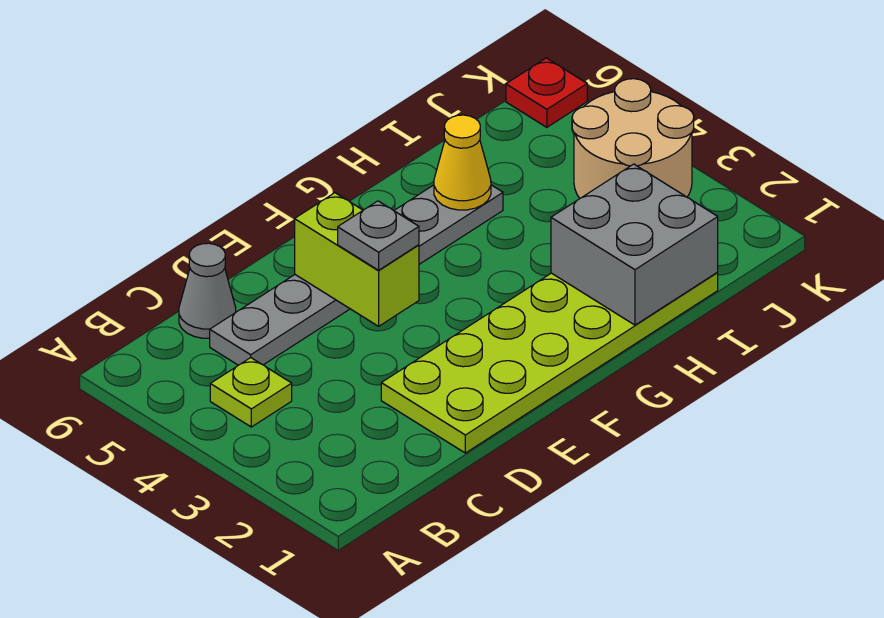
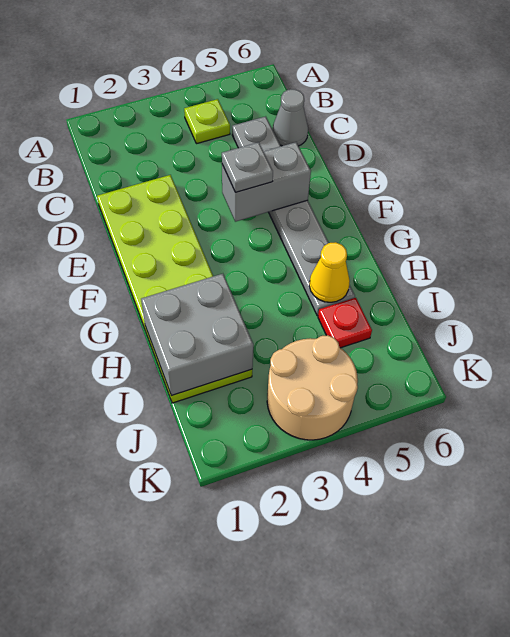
lime 1x2 brick [295,193,419,326] -> grey 1x2 brick [222,142,311,222]
red 1x1 plate [506,58,587,127] -> red 1x1 plate moved to [318,298,372,348]

